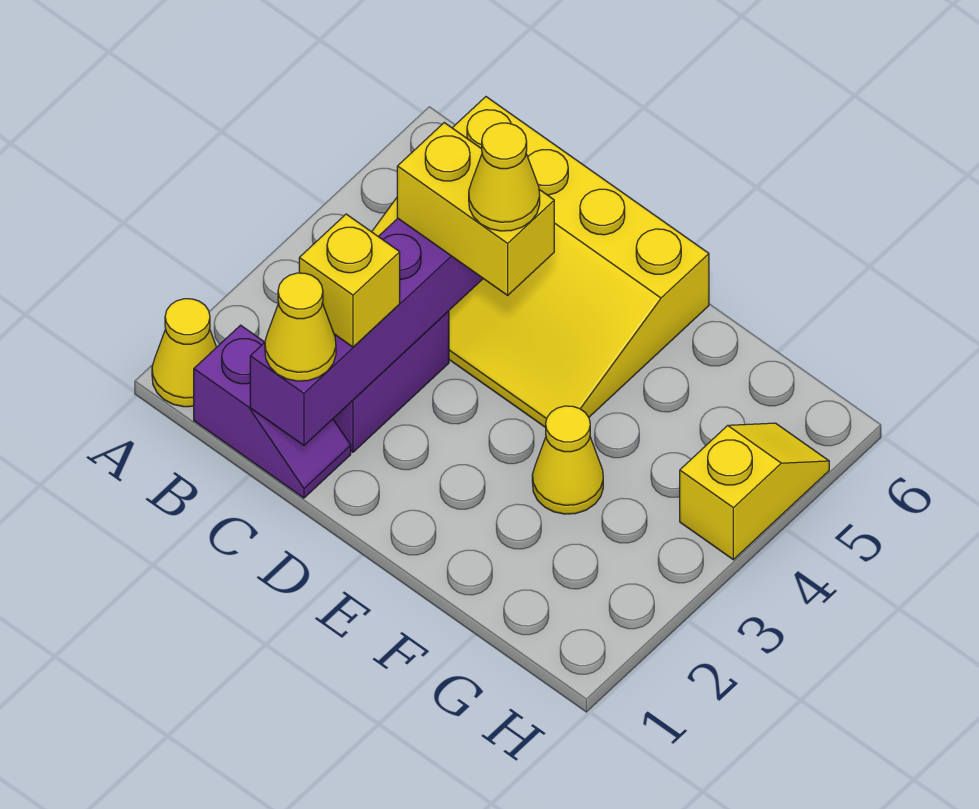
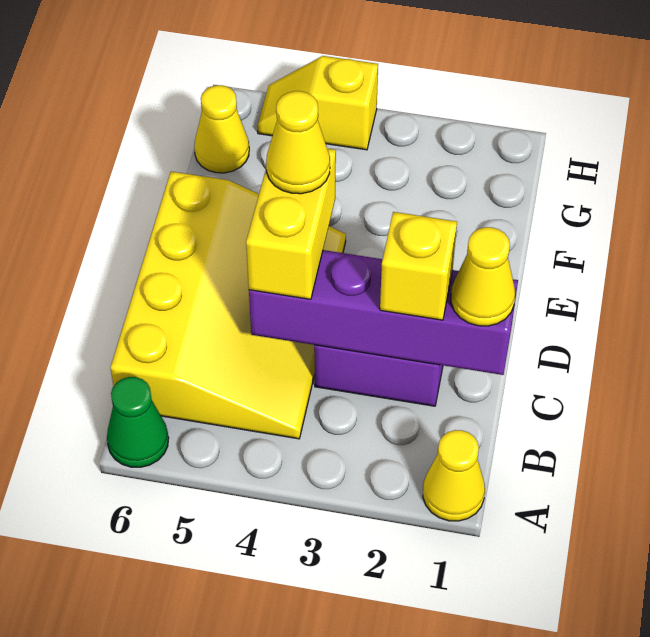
none -> green 1x1 cone [107,377,169,467]
purple 1x2 slope [194,325,351,498] -> none
yellow 1x1 cone [532,406,603,514] -> yellow 1x1 cone moved to [194,85,249,173]

